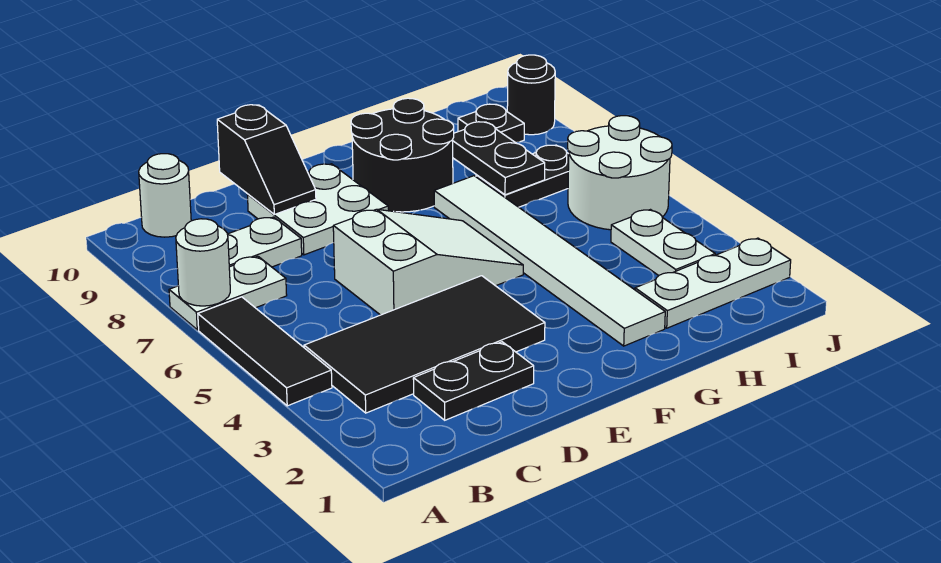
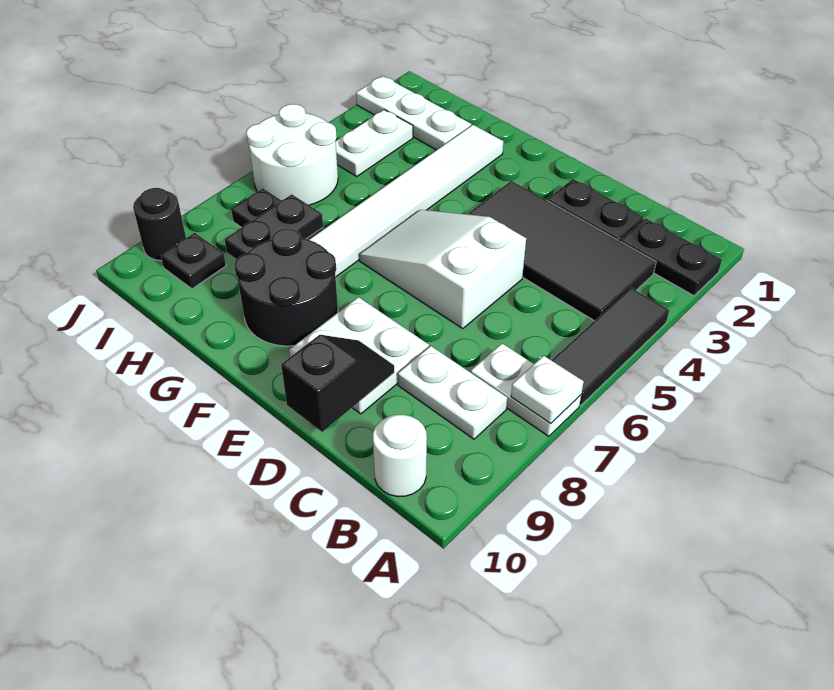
none -> black 1x2 plate [620,218,722,296]
white 1x1 round brick [176,219,230,306] -> white 1x1 plate [511,356,584,424]

